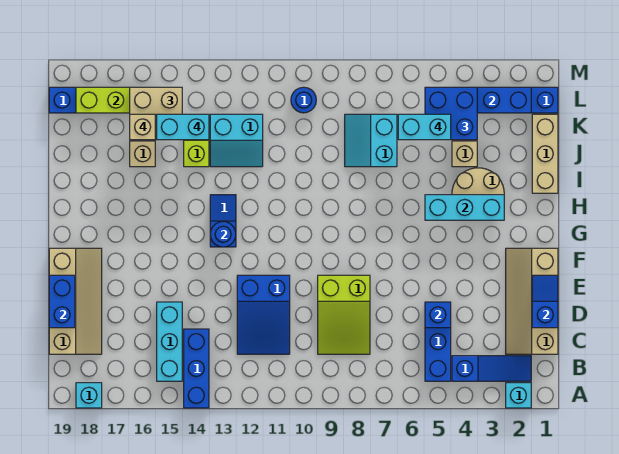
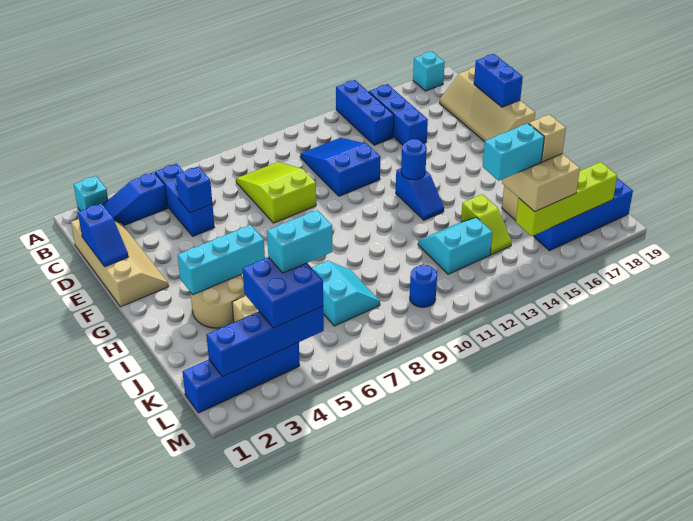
cyan 1x3 brick [157,302,182,381] -> blue 1x3 brick [369,84,428,145]
tan 1x3 brick [532,114,558,193] -> none

